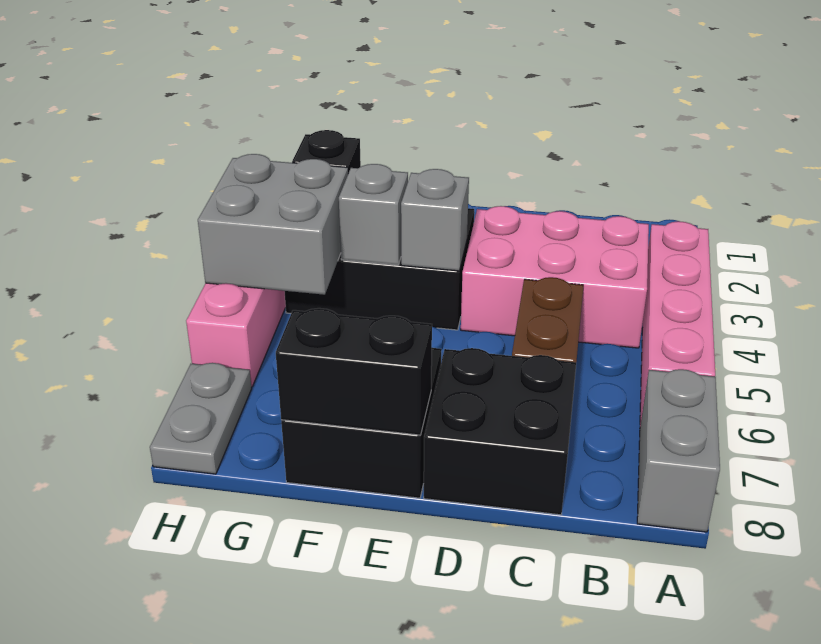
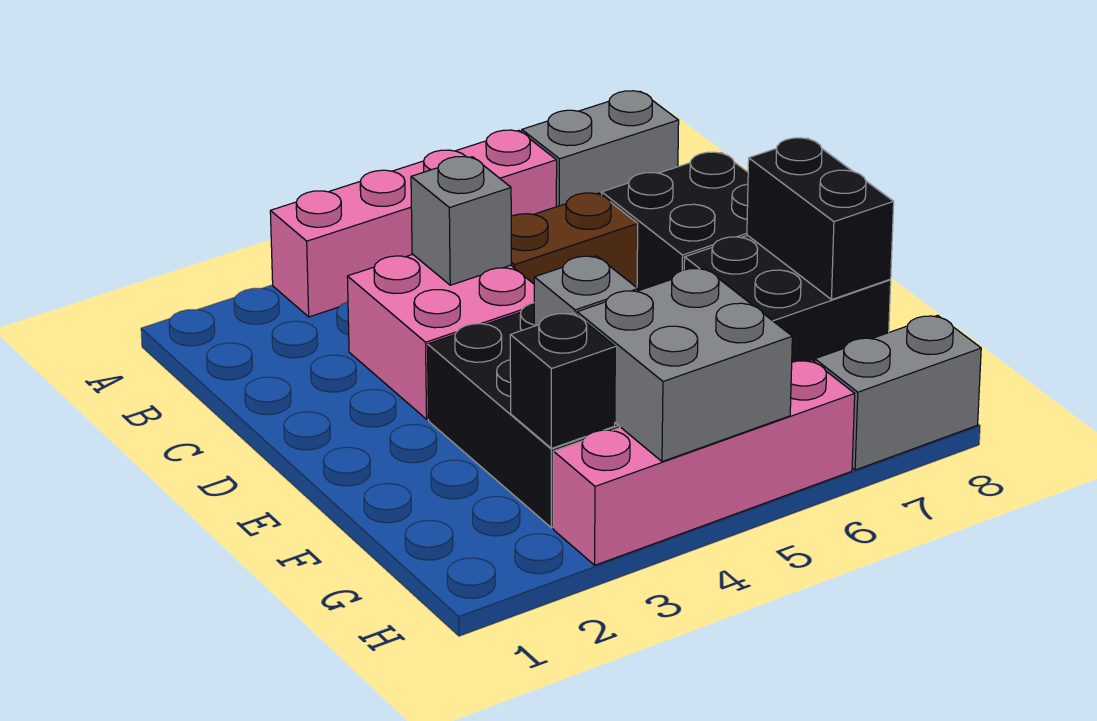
pink 2x3 brick [461,206,649,348] -> pink 2x2 brick [347,254,534,419]
grey 1x1 brick [401,169,469,271] -> grey 1x1 brick moved to [411,157,511,285]
grey 1x2 plate [150,363,252,474] -> grey 1x2 brick [815,315,981,470]

